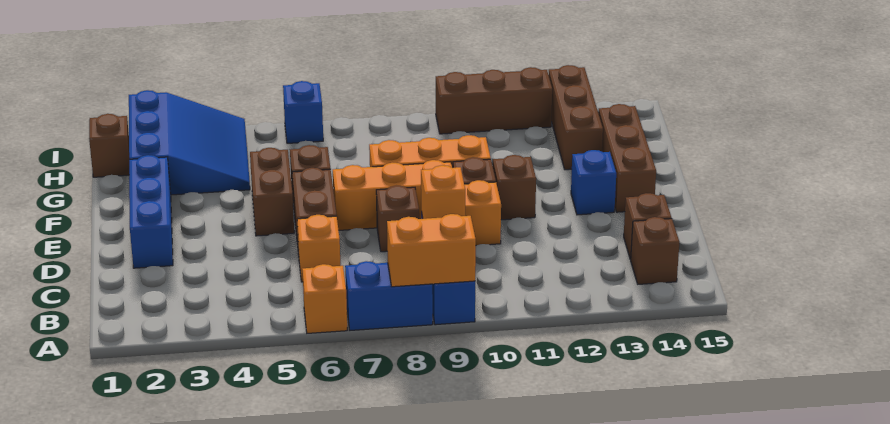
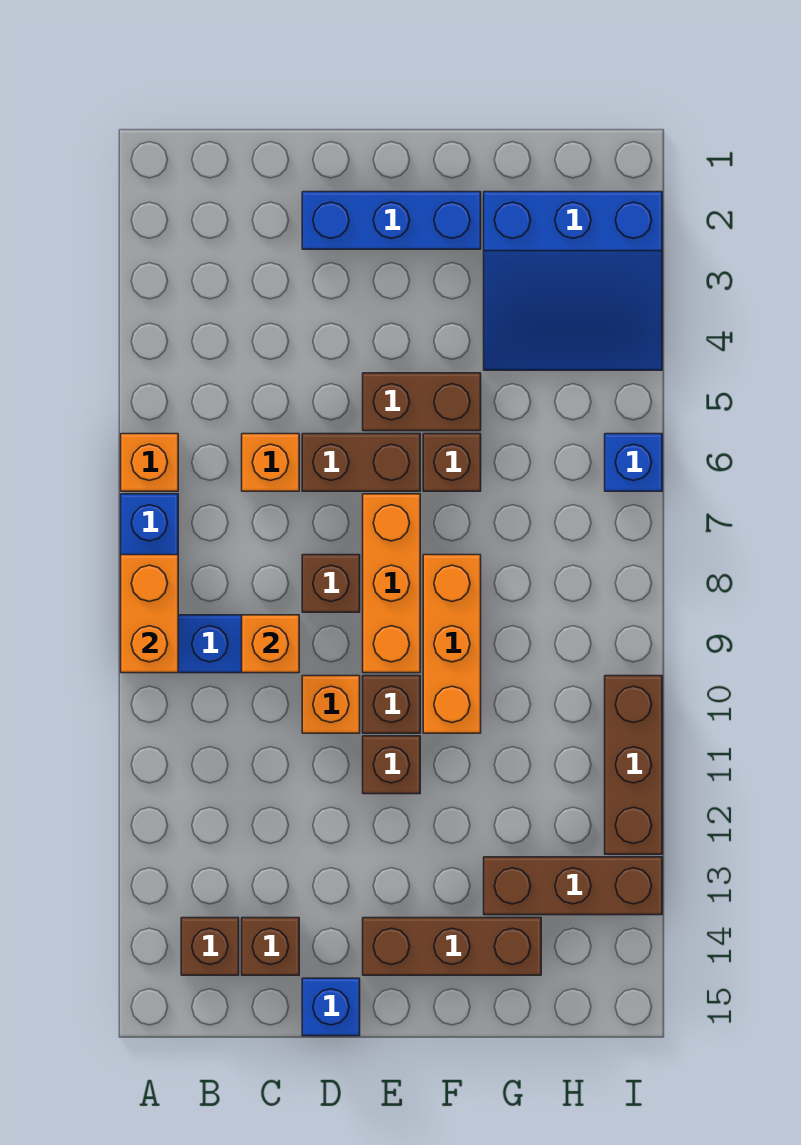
blue 1x1 brick [571,150,616,215] -> blue 1x1 brick moved to [302,978,360,1036]
brown 1x1 brick [89,114,129,177] -> none

